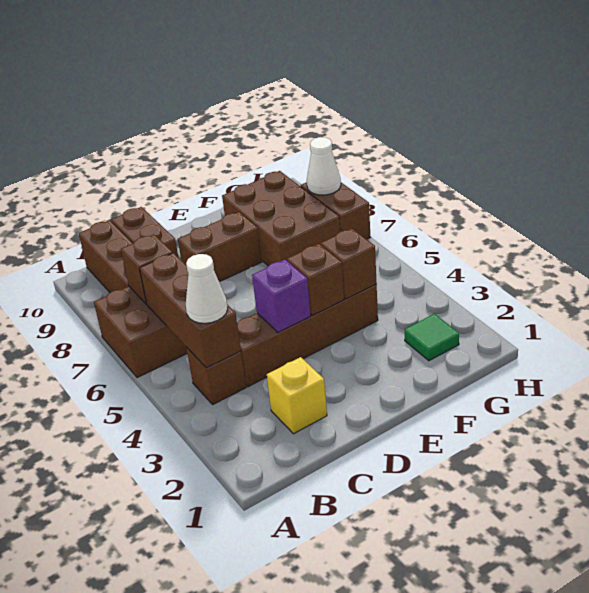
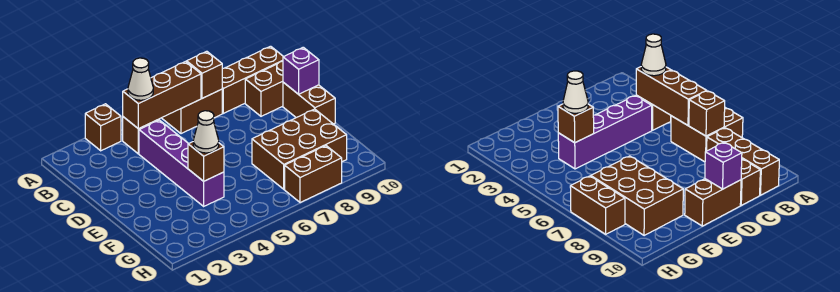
yellow 1x1 brick [267,357,327,434] -> none
brown 1x4 brick [237,285,378,387] -> purple 1x4 brick [139,120,224,206]
purple 1x1 brick [252,260,311,333] -> purple 1x1 brick moved to [283,47,319,94]
brown 1x2 brick [178,212,262,282] -> brown 1x2 brick moved to [283,82,335,124]
brown 1x1 brick [287,244,344,315] -> brown 1x1 brick moved to [85,104,121,151]
green 1x1 tile [405,314,459,361] -> none
white 1x1 cone [307,137,341,195] -> white 1x1 cone moved to [193,111,219,153]

